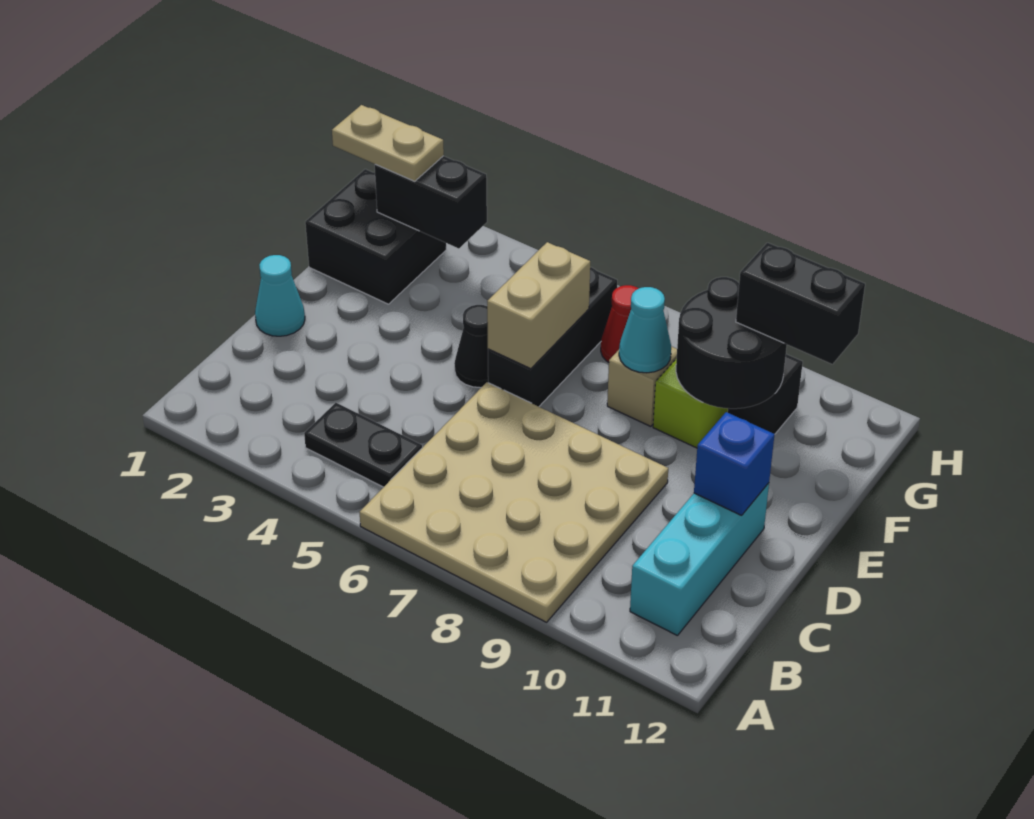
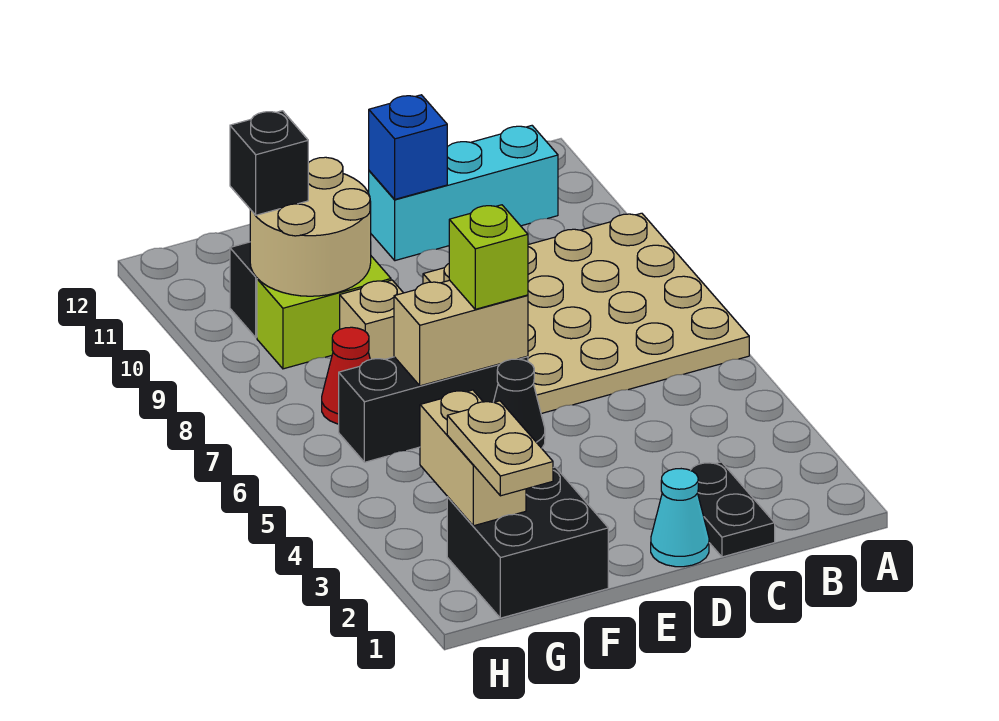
black 1x2 plate [304,403,422,487] -> black 1x2 plate moved to [691,462,775,557]
none -> lime 1x1 brick [449,205,528,309]
cyan 1x1 cone [619,287,671,373] -> none
black 2x2 round brick [676,277,787,409] -> tan 2x2 round brick [250,157,371,296]
black 1x2 brick [375,156,487,249] -> tan 1x2 brick [420,390,526,526]
black 1x2 brick [736,243,865,364] -> black 1x1 brick [230,111,308,215]

